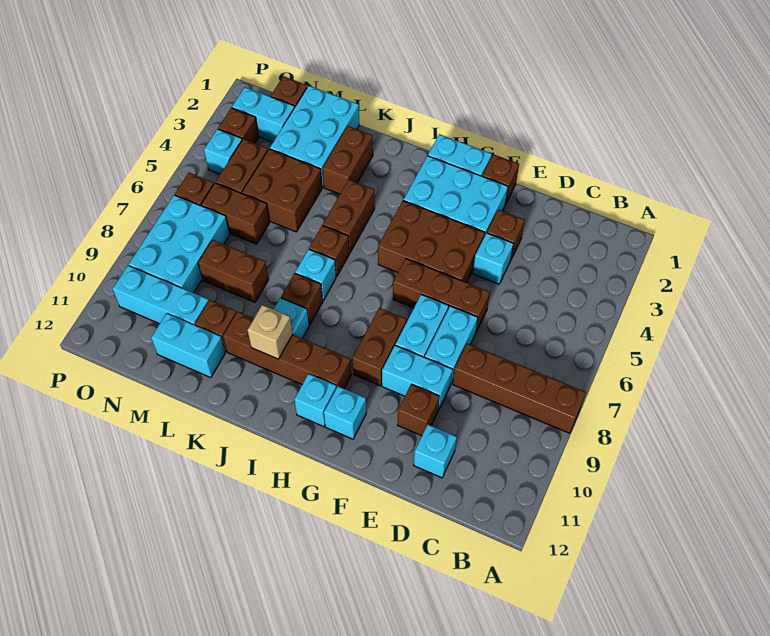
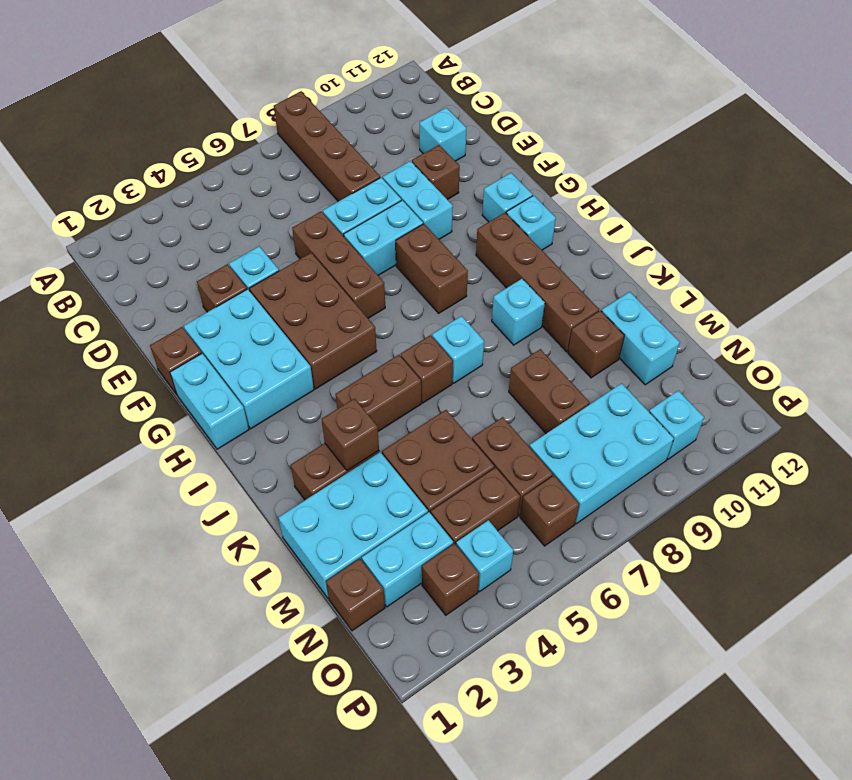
brown 1x2 brick [353,308,407,386] -> brown 1x2 brick turned to [396,224,468,313]
brown 1x1 brick [281,273,323,325] -> brown 1x1 brick moved to [321,399,379,471]
tan 1x1 brick [248,305,293,359] -> none
cyan 1x3 brick [113,266,209,325] -> cyan 1x1 brick [649,391,704,460]
cyan 1x2 brick [232,87,295,142] -> cyan 1x2 brick turned to [362,512,453,607]

